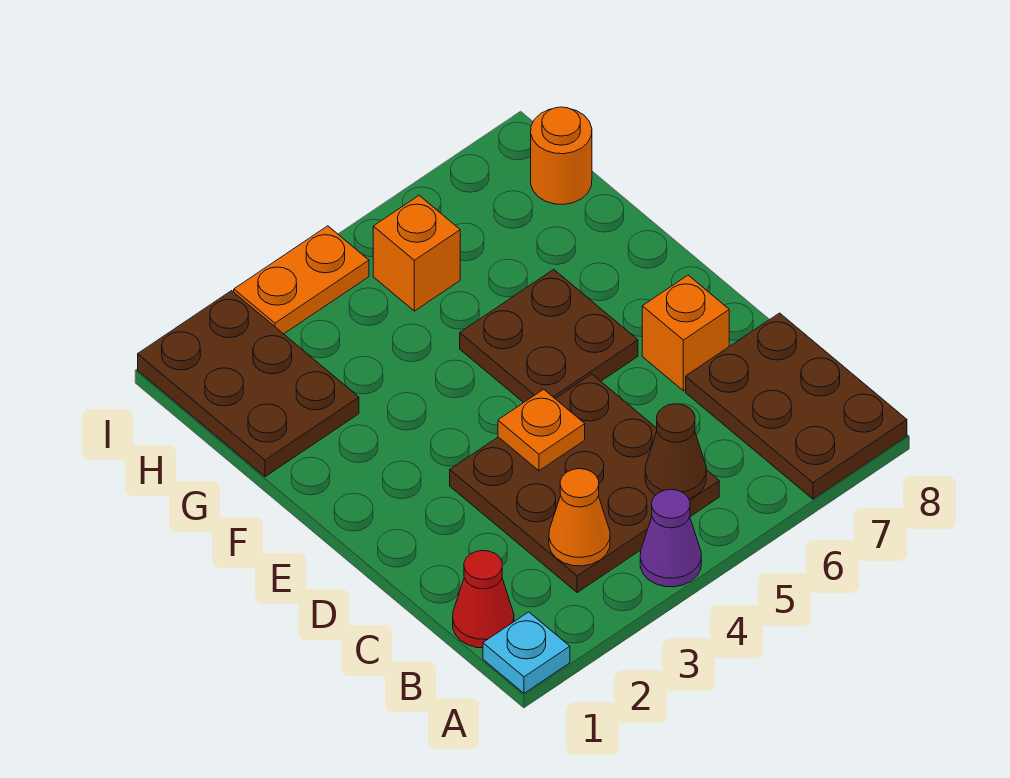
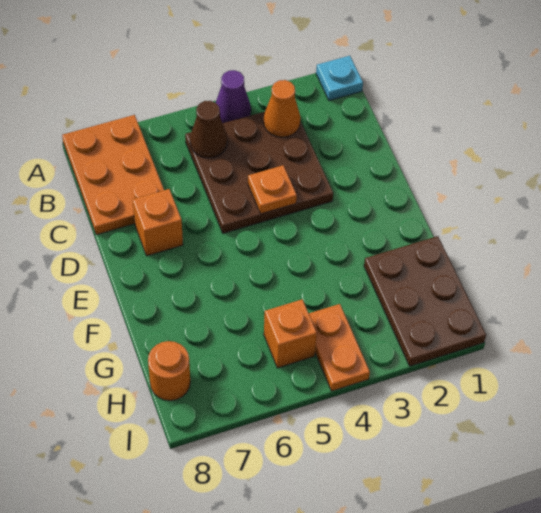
brown 2x3 plate [686,313,907,499] -> orange 2x3 plate [62,115,164,235]
red 1x1 cone [453,551,514,648] -> none
brown 2x2 plate [460,269,638,403] -> none
orange 1x2 plate [234,226,369,334] -> orange 1x2 plate turned to [309,304,370,391]

